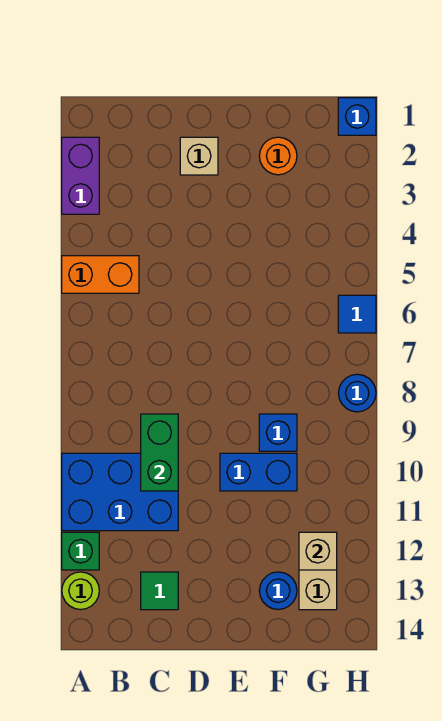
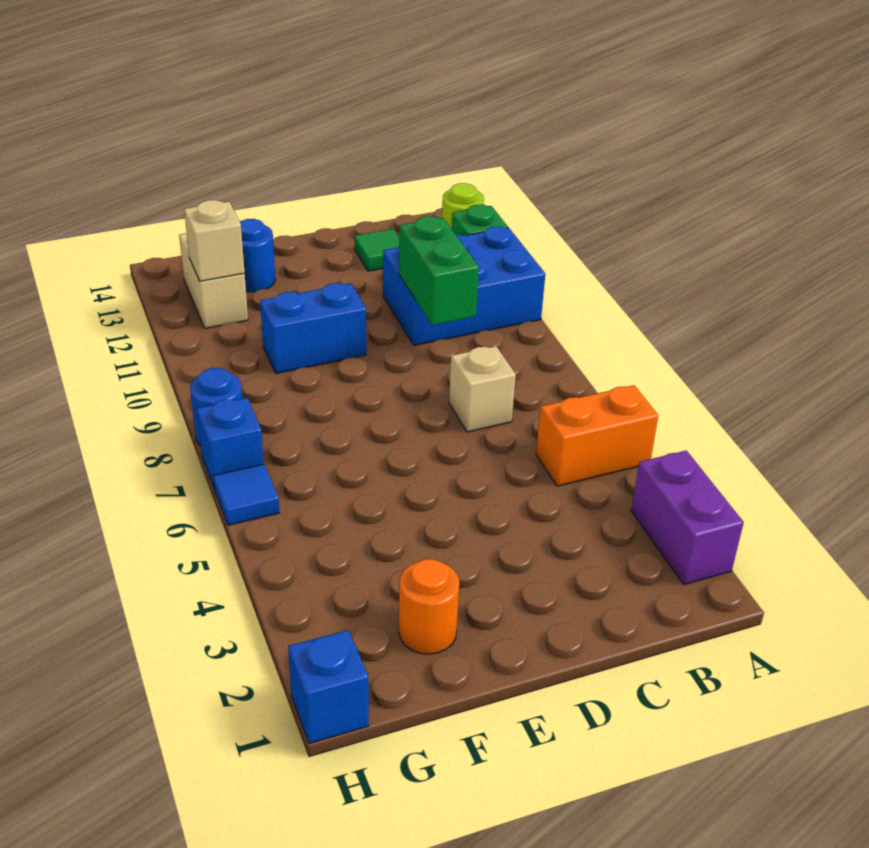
tan 1x1 brick [180,137,218,175] -> tan 1x1 brick moved to [449,346,516,432]
blue 1x1 brick [259,414,297,451] -> blue 1x1 brick moved to [197,398,264,489]

